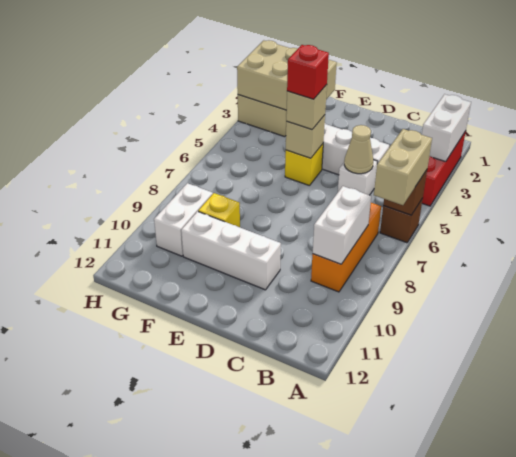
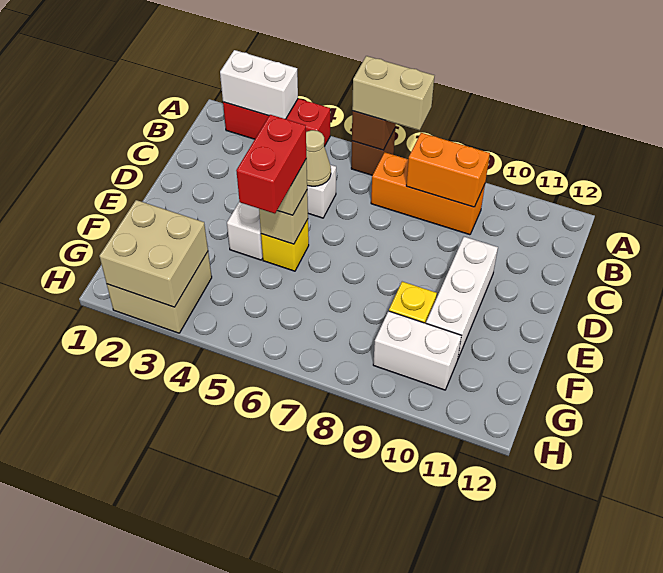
white 1x2 brick [313,186,371,264] -> orange 1x2 brick [406,133,490,207]
red 1x1 brick [287,45,329,99] -> red 1x2 brick [236,115,307,214]
tan 2x3 brick [237,40,337,110] -> tan 2x2 brick [99,200,208,307]

